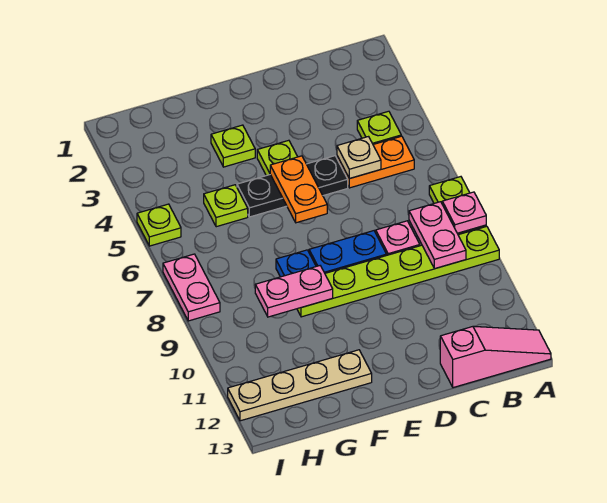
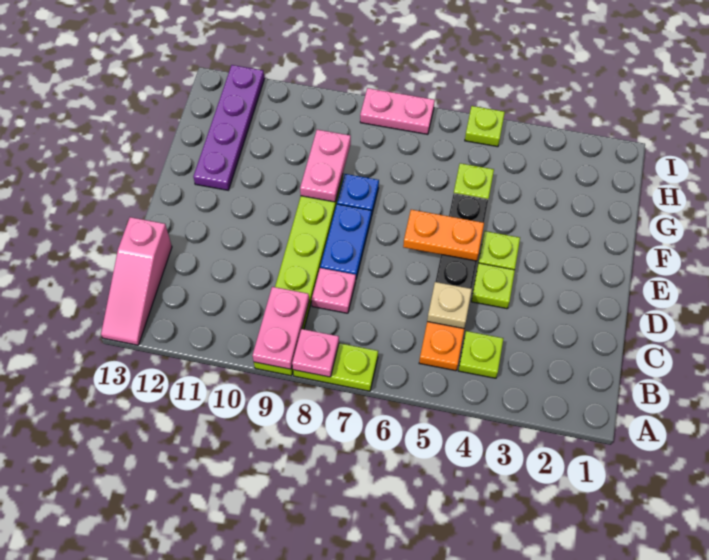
pink 1x2 plate [409,202,466,269] -> pink 1x2 plate turned to [253,287,309,369]
lime 1x1 plate [211,125,255,167] -> lime 1x1 plate moved to [471,263,515,309]
tan 1x4 plate [228,350,372,421] -> purple 1x4 plate [193,65,264,190]

